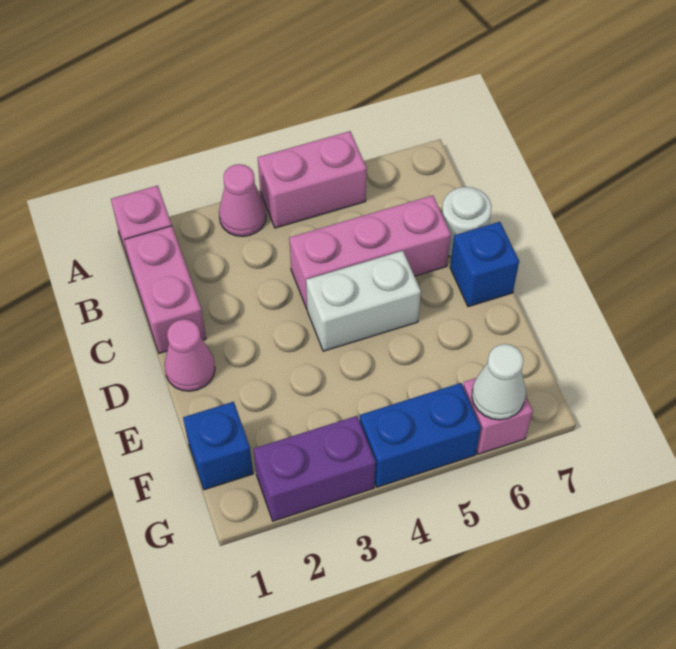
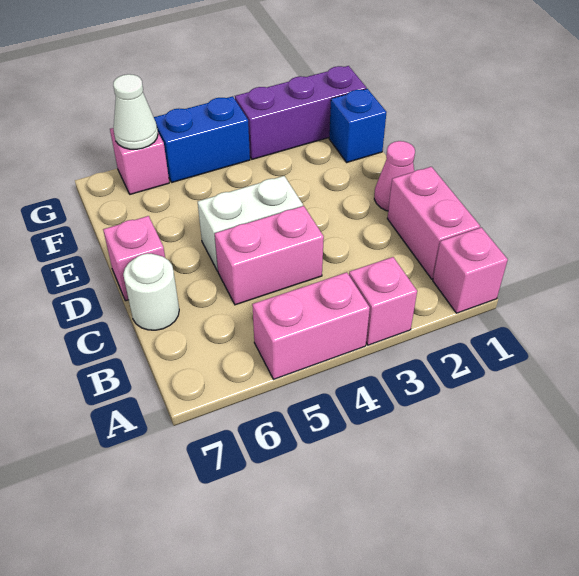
pink 1x1 cone [219,164,266,236] -> pink 1x1 brick [349,257,417,345]
pink 1x3 brick [289,195,451,309] -> pink 1x2 brick [215,206,324,305]
blue 1x1 brick [450,222,519,307] -> pink 1x1 brick [103,216,165,301]
purple 1x2 brick [253,416,376,521] -> purple 1x3 brick [235,66,367,159]

